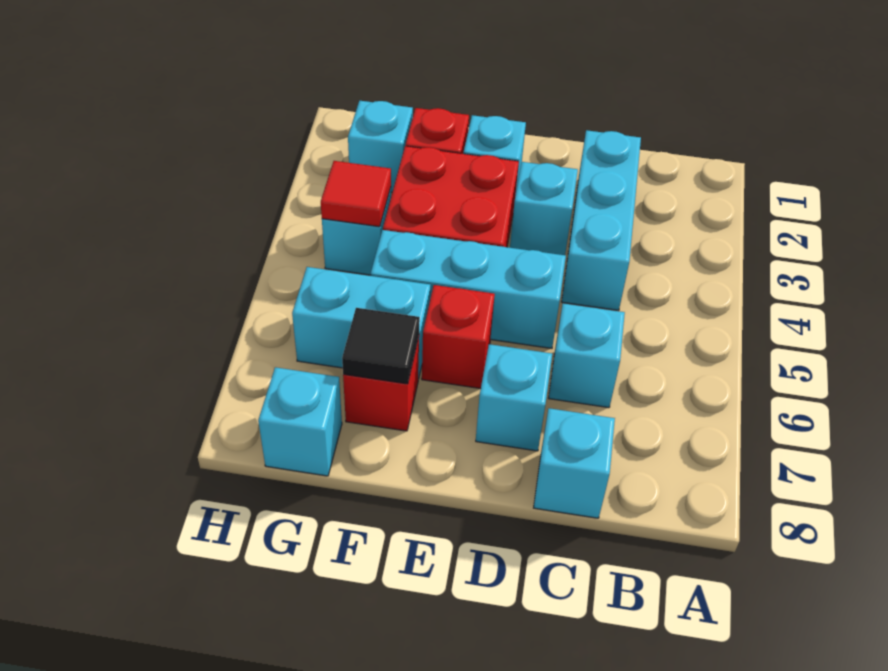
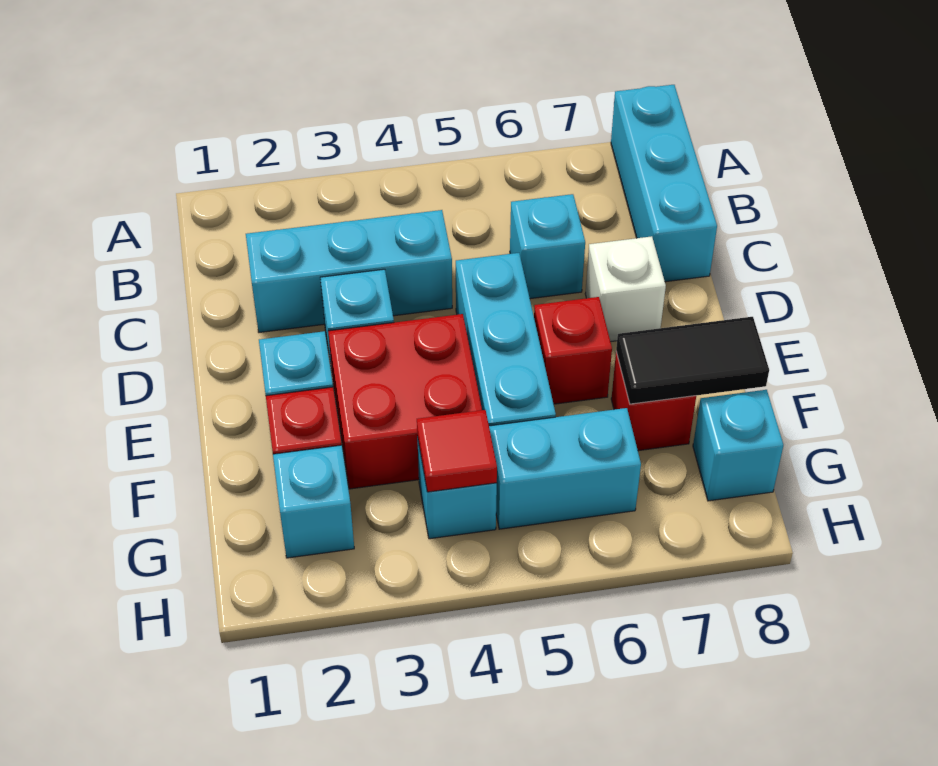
cyan 1x1 brick [534,408,615,518] -> cyan 1x3 brick [611,85,717,282]
cyan 1x1 brick [476,344,552,451] -> white 1x1 brick [585,236,666,342]
cyan 1x2 brick [292,267,430,379] -> cyan 1x2 brick turned to [489,408,641,529]
black 1x1 tile [342,308,420,384] -> black 1x2 tile [616,317,769,404]

